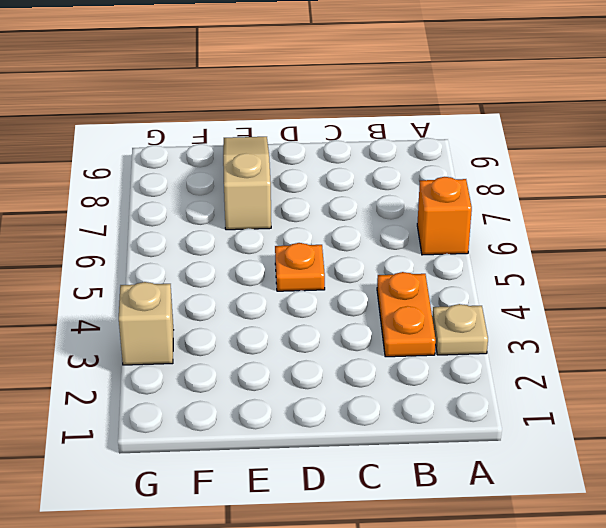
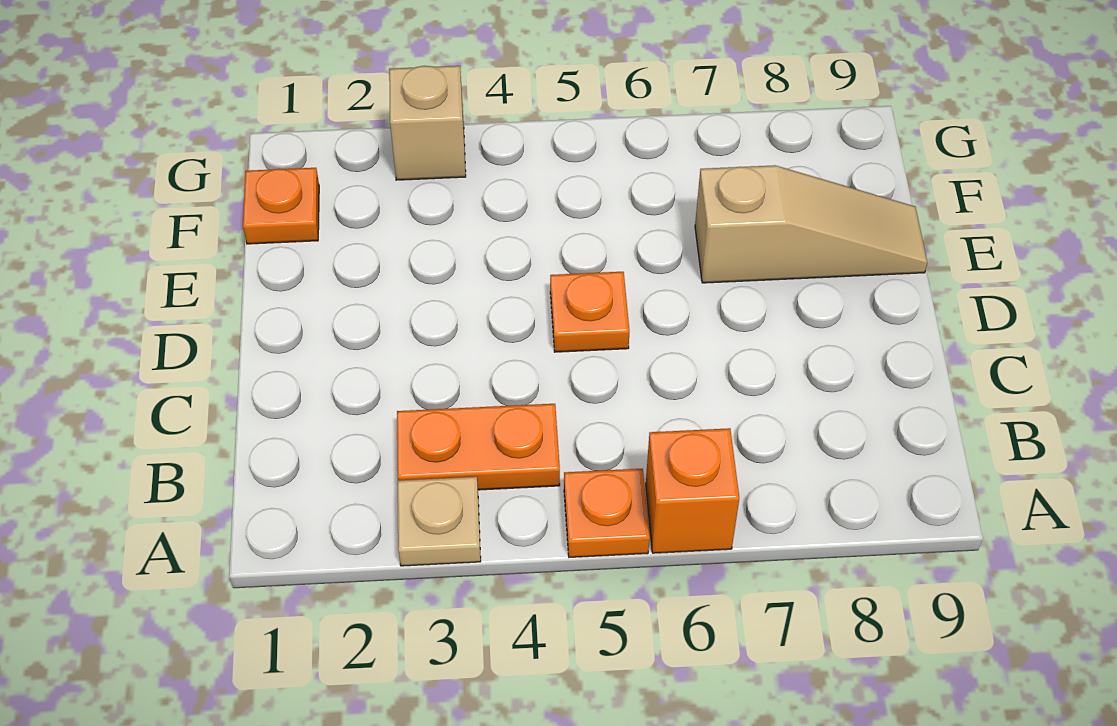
none -> orange 1x1 plate [564,469,650,557]
none -> orange 1x1 plate [243,168,319,244]

